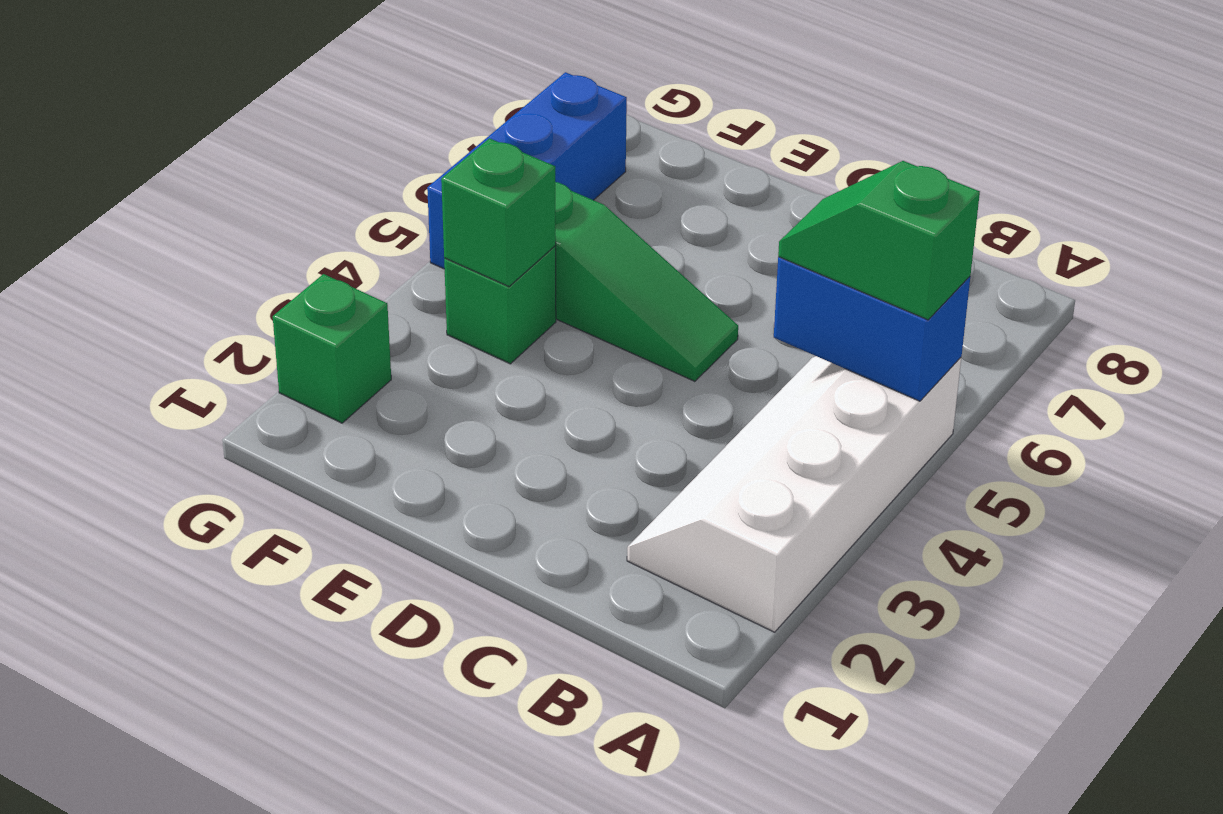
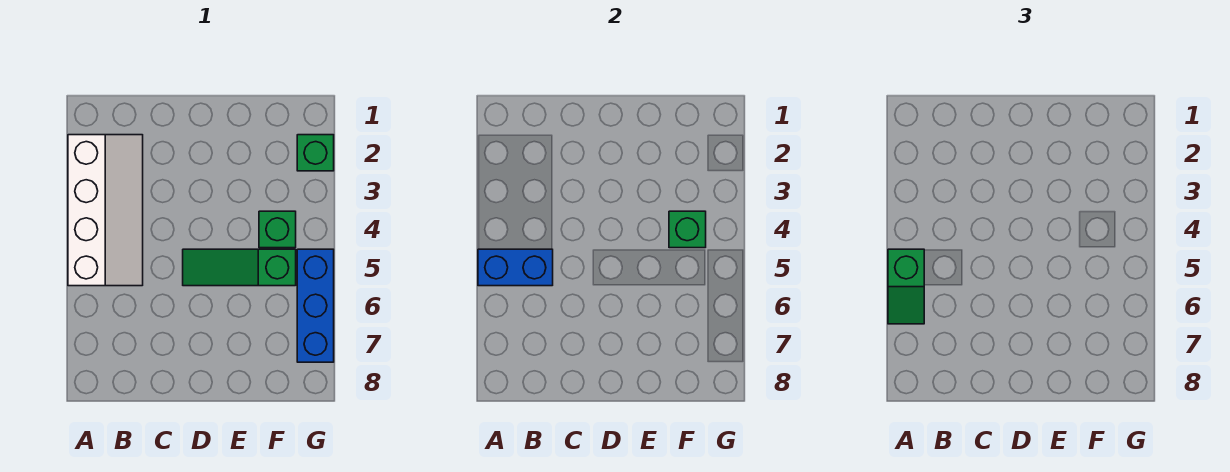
green 1x2 slope [778,161,980,320] -> green 1x2 slope turned to [888,249,924,324]

